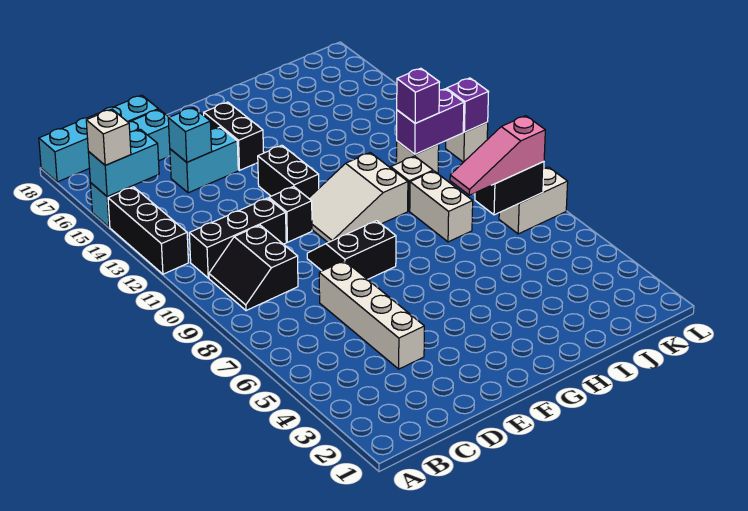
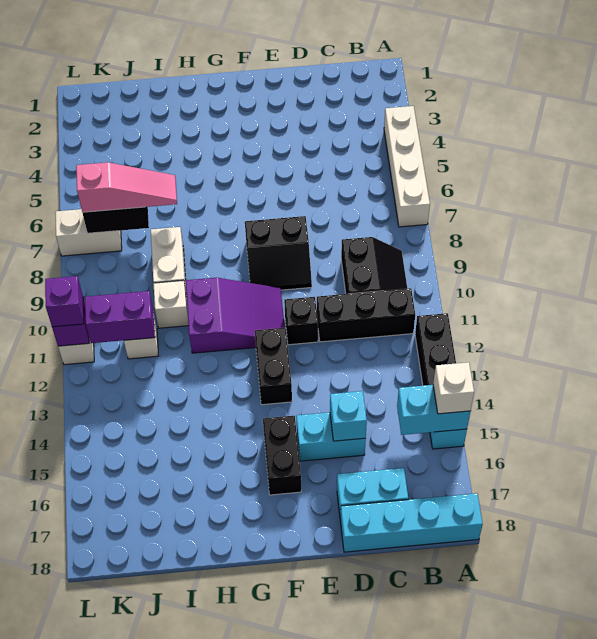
white 1x4 brick [319,261,424,369] -> white 1x4 brick moved to [384,106,430,227]
white 2x3 slope [309,153,408,242] -> purple 2x3 slope [186,278,285,353]
purple 1x1 brick [397,68,440,123] -> purple 1x1 brick moved to [45,276,84,327]

